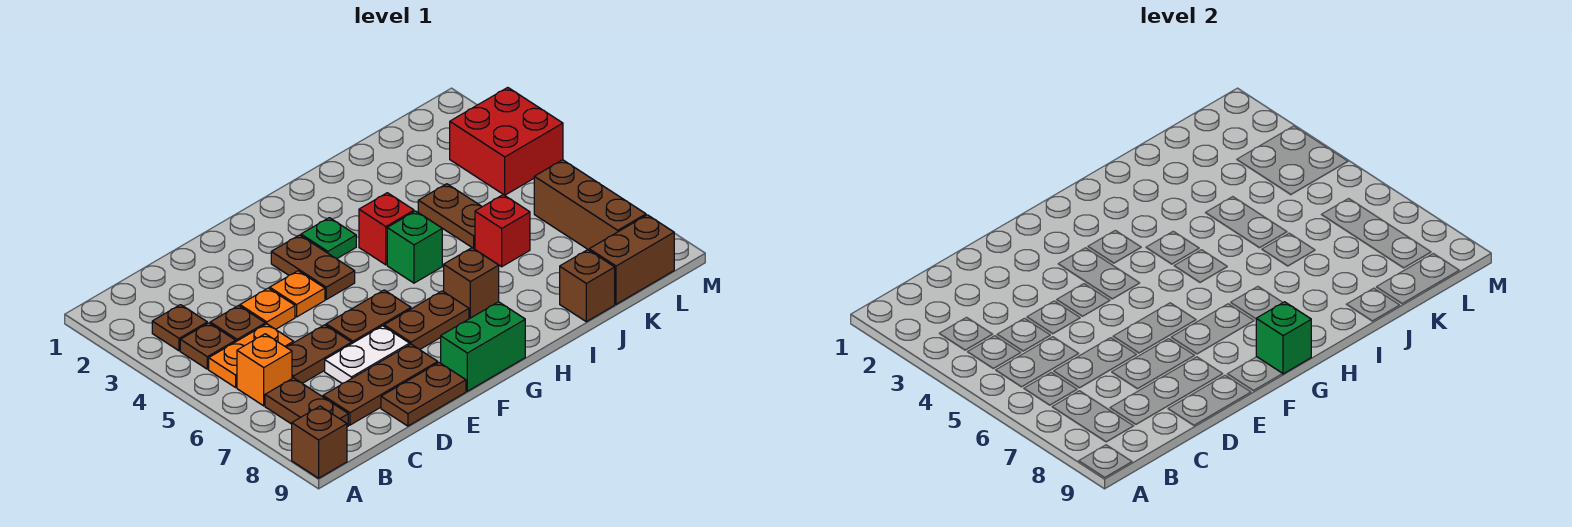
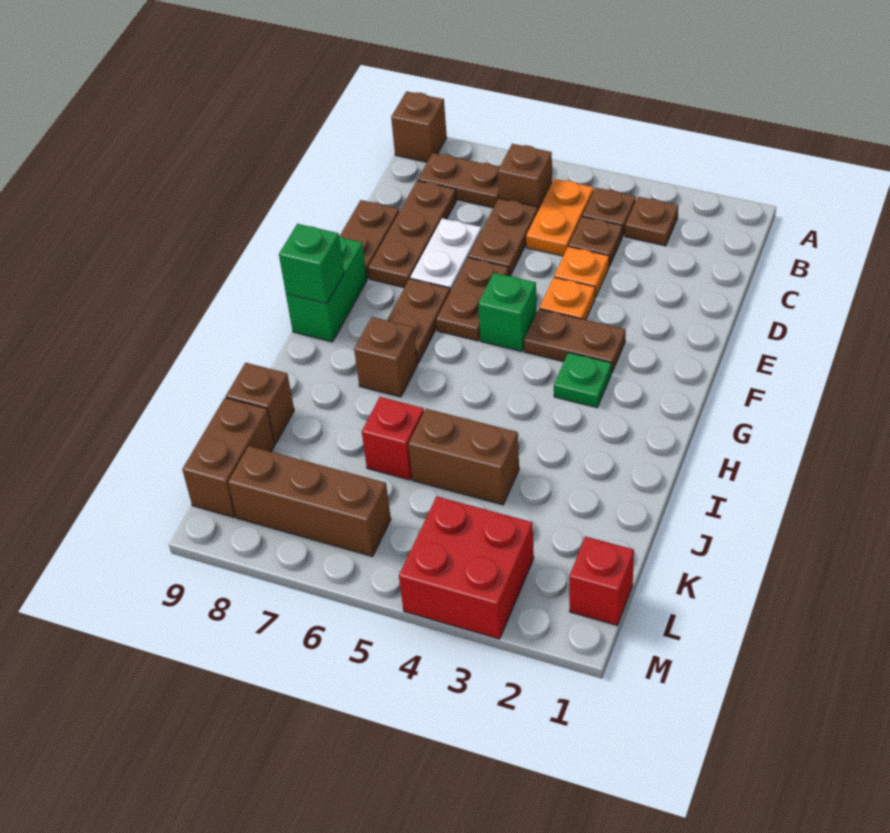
orange 1x1 brick [237,334,292,406] -> brown 1x1 brick [498,144,552,210]
red 1x1 brick [359,193,414,265] -> red 1x1 brick moved to [569,537,634,625]
green 1x1 brick [387,211,442,283] -> green 1x1 brick moved to [478,273,537,351]
brown 1x2 plate [418,184,482,249] -> brown 1x2 brick [408,409,519,505]

